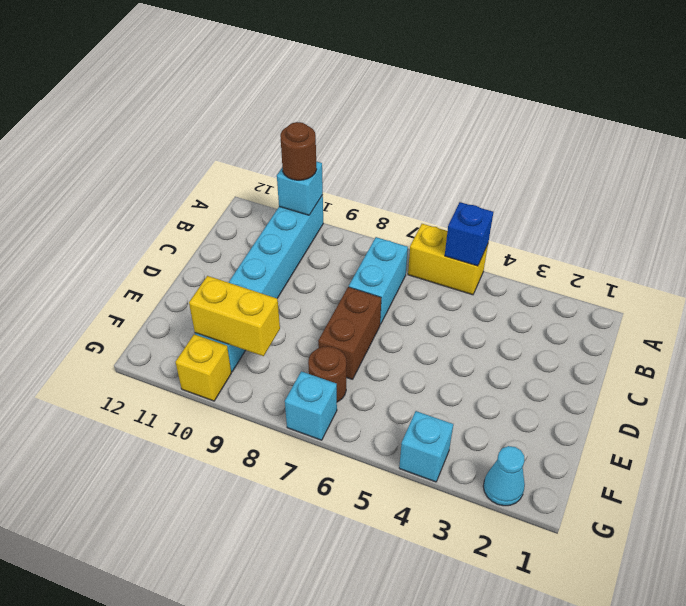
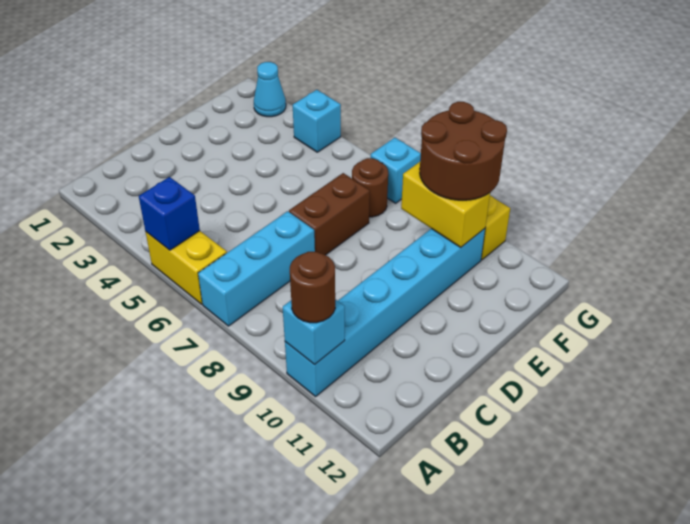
cyan 1x2 brick [349,237,408,324] -> cyan 1x3 brick [198,211,315,326]
none -> brown 2x2 round brick [420,102,507,200]

